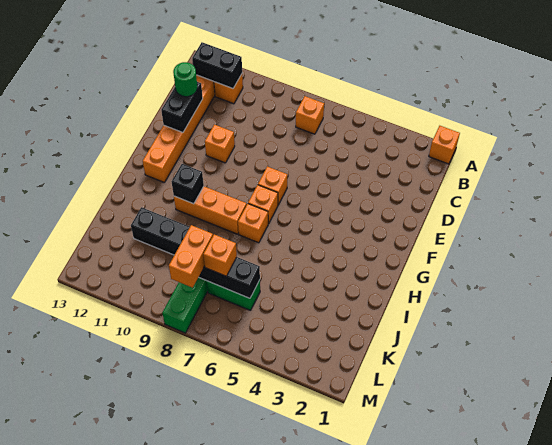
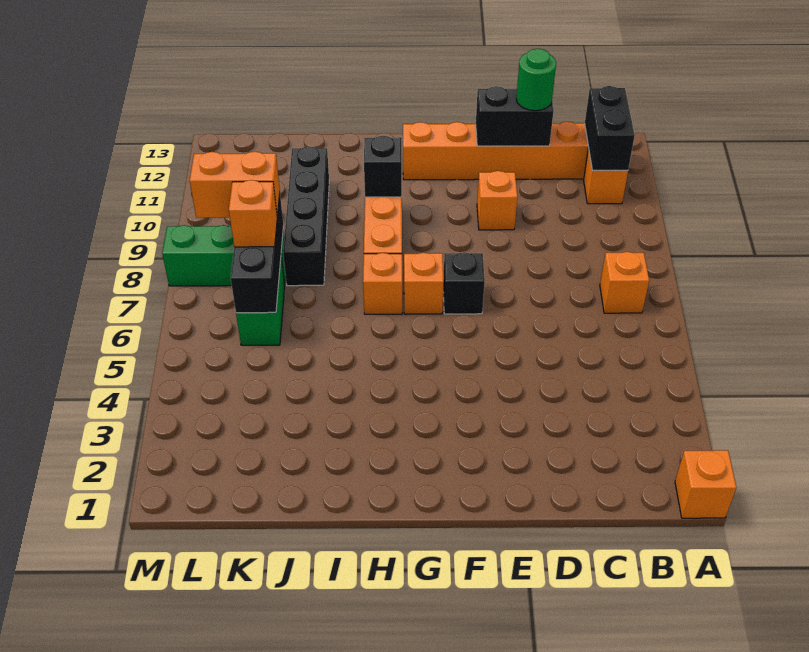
orange 1x1 brick [258,166,287,205] -> black 1x1 brick [443,252,485,314]

